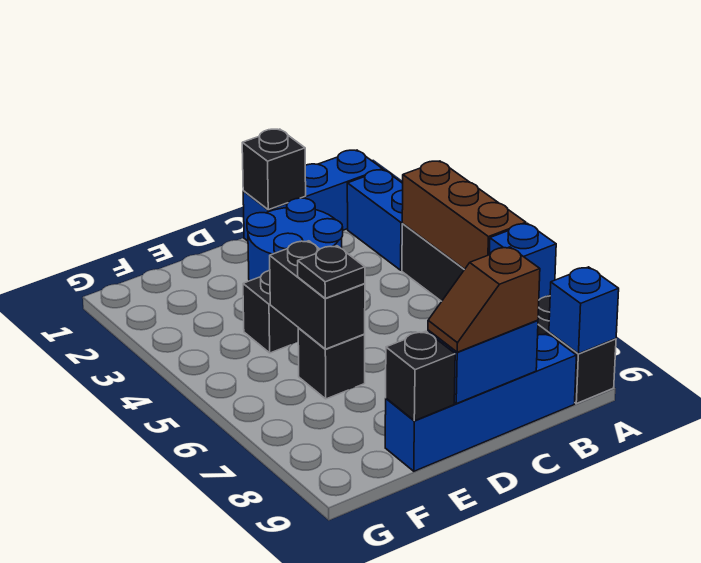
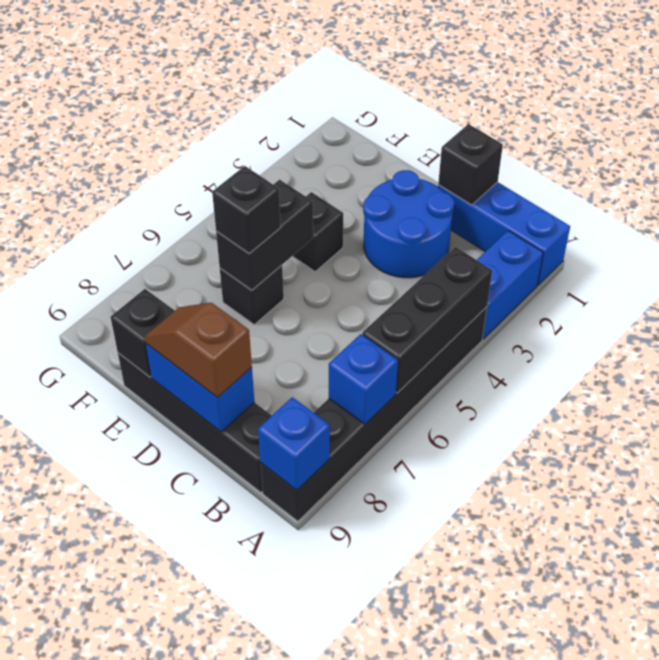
brown 1x3 brick [402,161,526,269] -> black 1x3 brick [362,247,492,393]
blue 1x4 brick [385,333,577,471] -> black 1x4 brick [118,353,272,492]
black 1x1 plate [298,246,365,298] -> black 1x1 brick [212,166,281,254]

